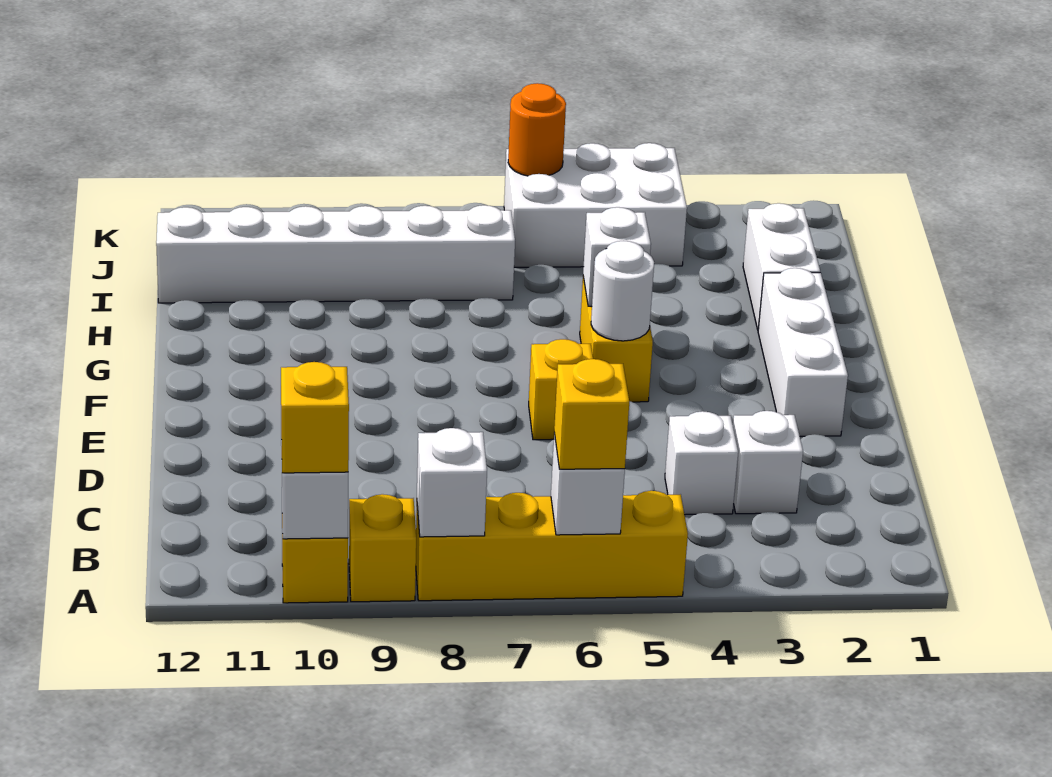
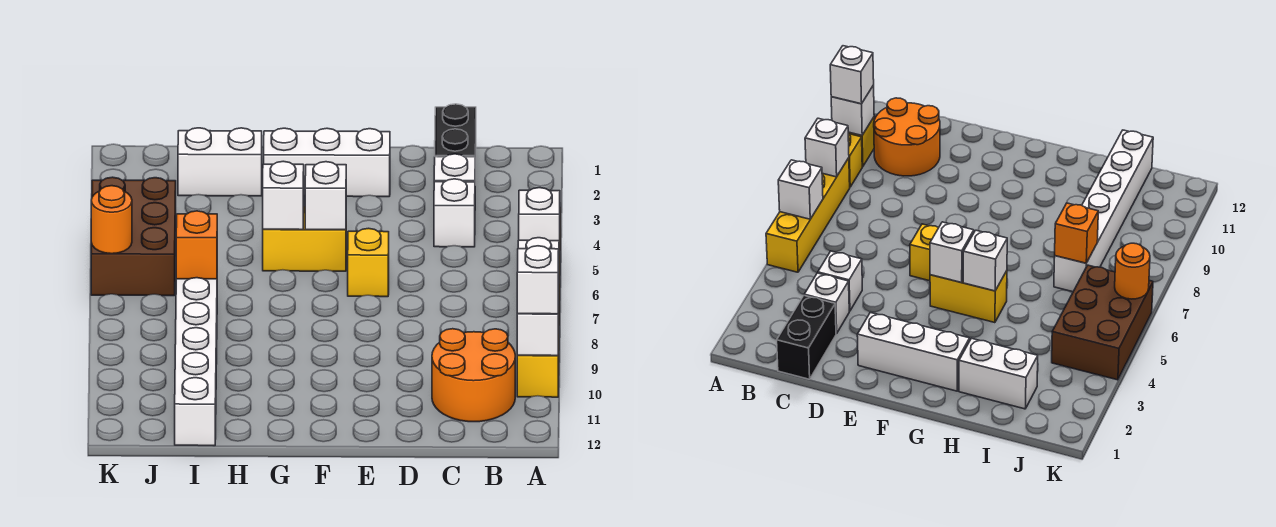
yellow 1x1 brick [554,359,629,469] -> none
yellow 1x1 brick [281,362,349,473] -> white 1x1 brick [517,246,559,314]
none -> orange 2x2 round brick [432,329,515,422]
none -> black 1x2 brick [435,104,476,185]
white 1x1 round brick [591,241,654,341] -> white 1x1 brick [305,162,346,230]
none -> orange 1x1 brick [176,211,217,279]
white 2x3 brick [504,143,687,267] -> brown 2x3 brick [91,177,176,296]

